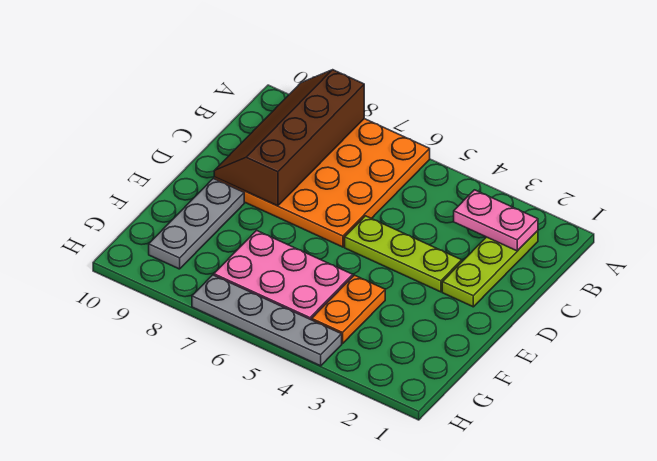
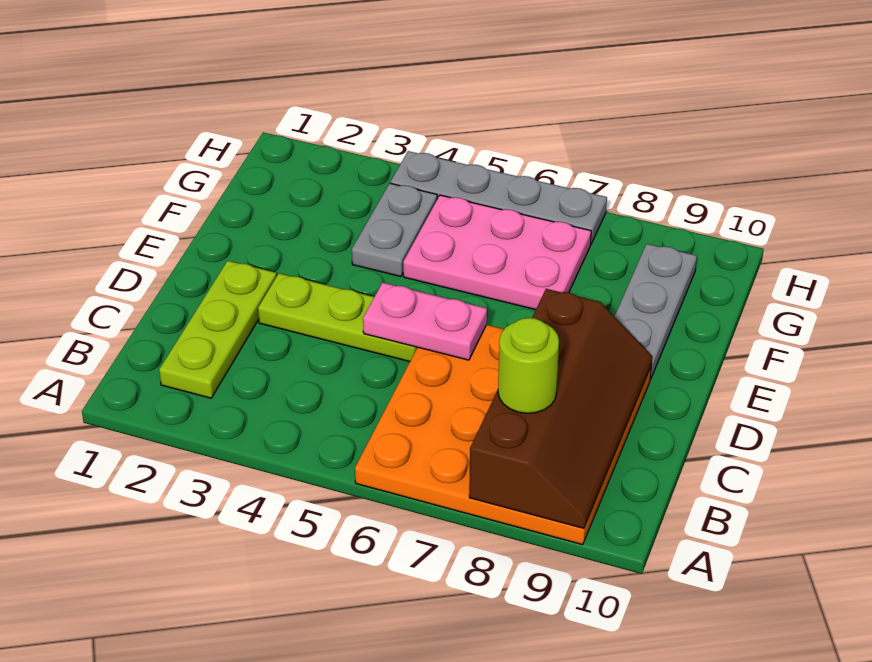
pink 1x2 plate [454,190,538,251] -> pink 1x2 plate moved to [363,283,487,360]
none -> lime 1x1 round brick [498,318,559,413]
orange 1x2 plate [312,275,385,344] -> grey 1x2 plate [352,183,437,277]

